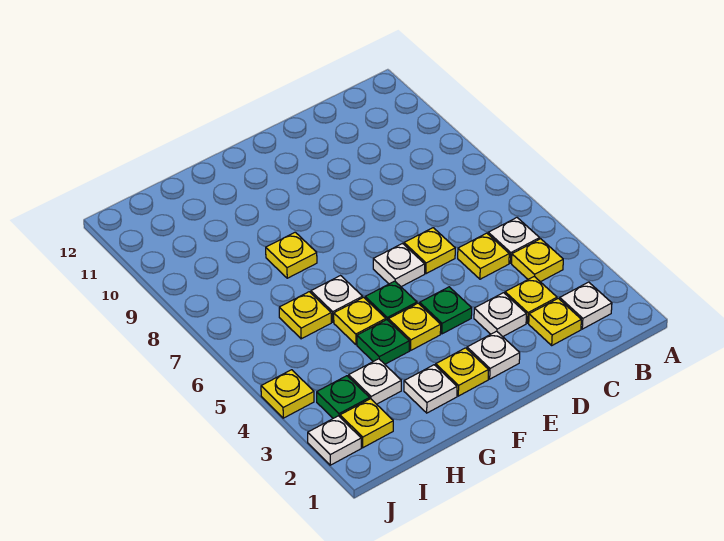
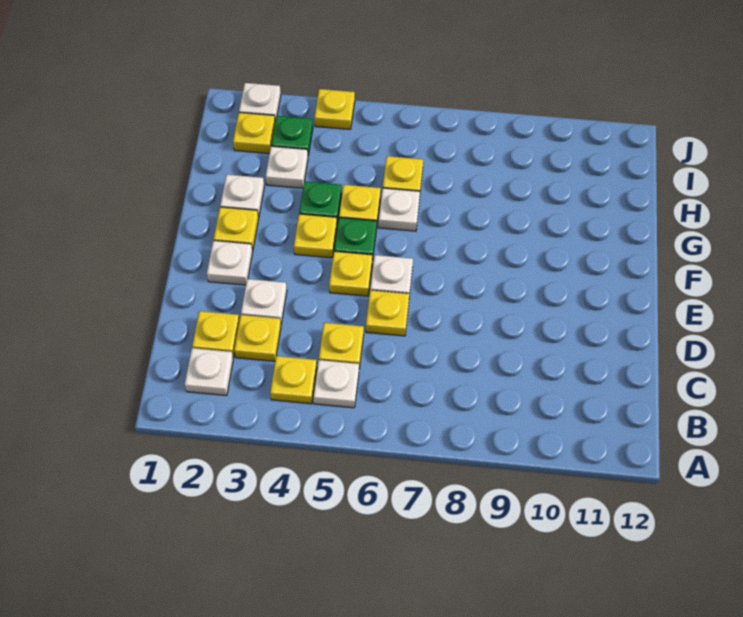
green 1x1 plate [420,287,472,334] -> none
yellow 1x1 plate [266,232,317,278] -> yellow 1x1 plate moved to [329,251,372,296]

